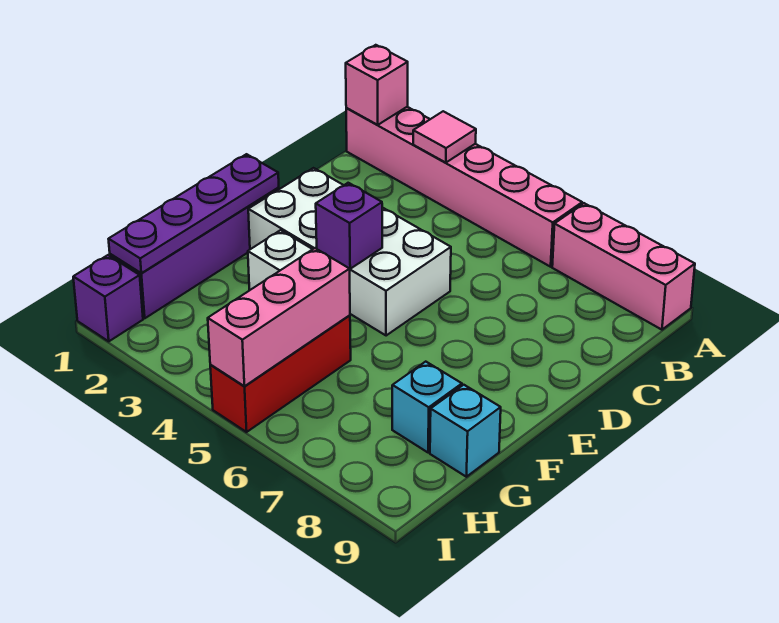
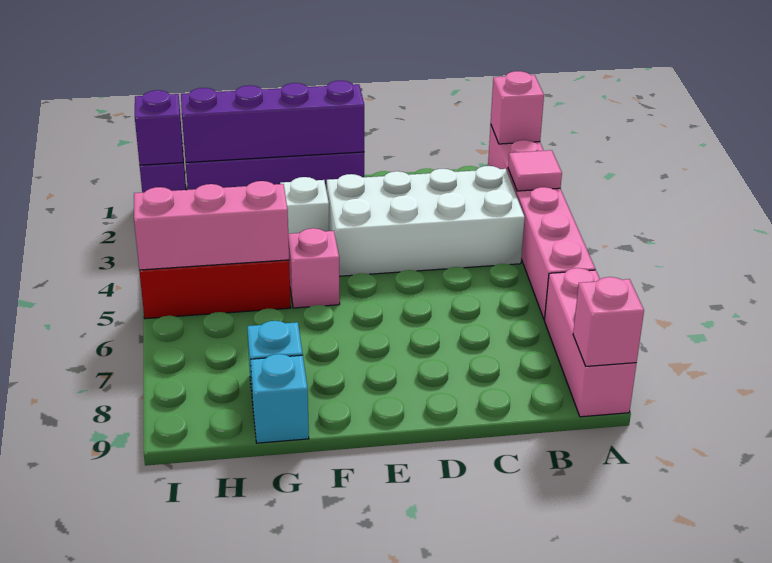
none -> pink 1x1 brick [573,277,644,366]
white 2x4 brick [248,168,451,336] -> white 2x4 brick turned to [327,166,525,276]
purple 1x4 plate [109,154,279,273] -> purple 1x4 brick [181,81,364,162]
purple 1x1 brick [316,183,382,269] -> purple 1x1 brick moved to [135,90,183,165]
none -> pink 1x1 brick [288,228,340,308]

